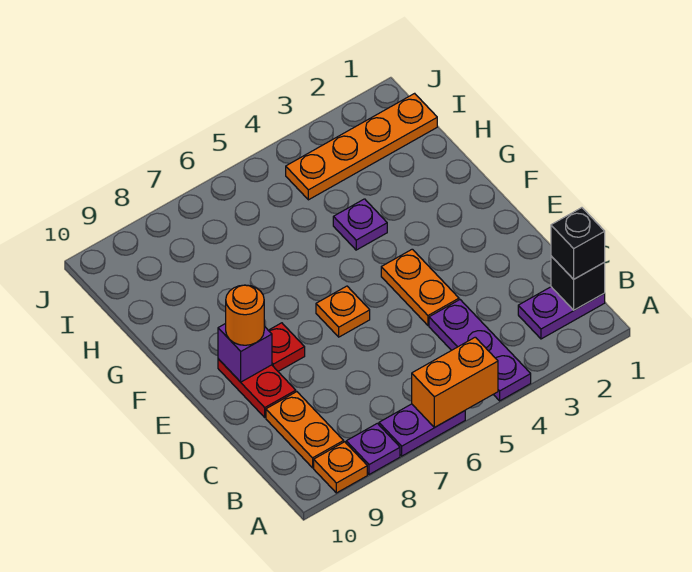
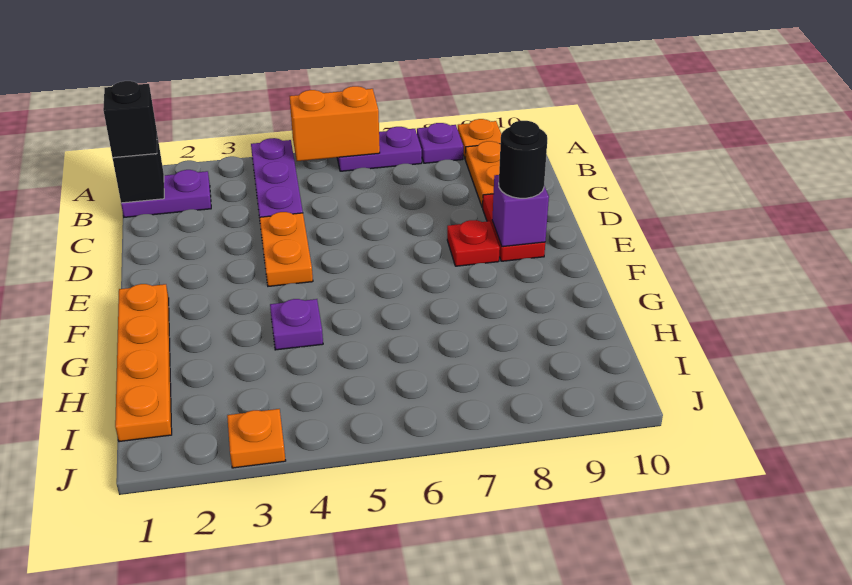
orange 1x1 plate [316,286,370,337] -> orange 1x1 plate moved to [227,409,286,468]
orange 1x1 round brick [226,285,264,345] -> black 1x1 round brick [499,121,547,198]
orange 1x4 plate [286,93,437,200] -> orange 1x4 plate turned to [115,284,172,442]

